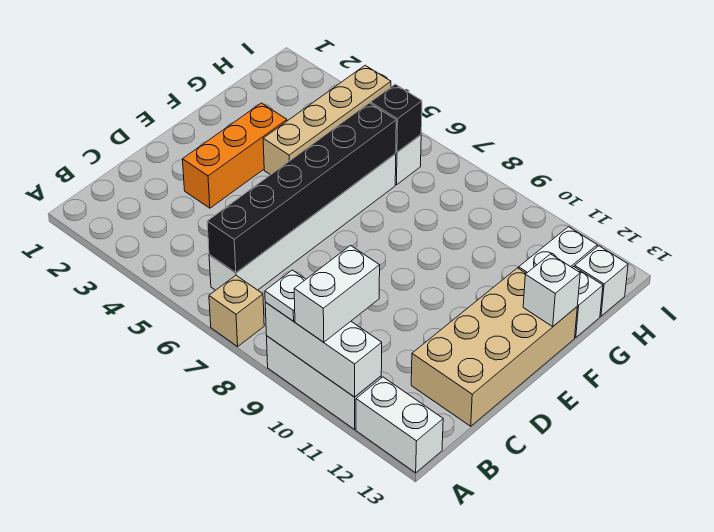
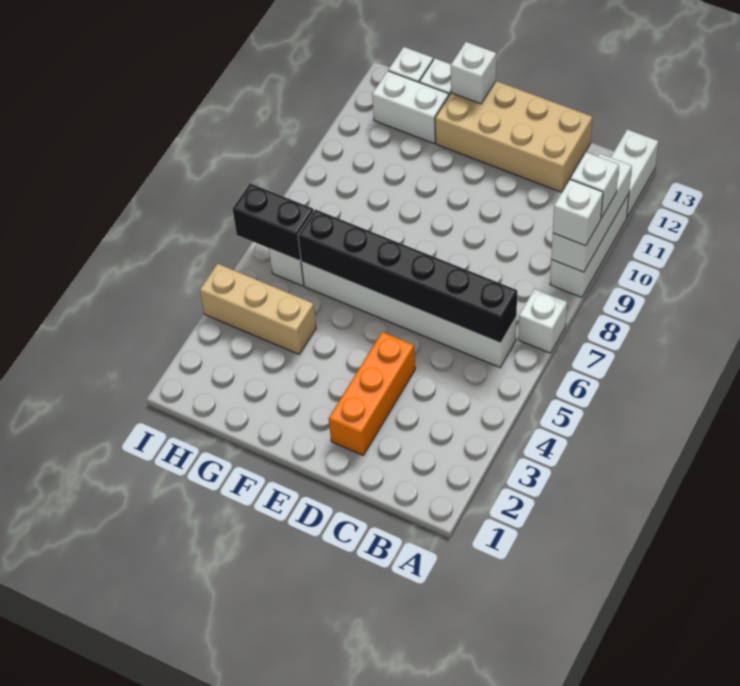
tan 1x1 brick [209,275,264,346] -> white 1x1 brick [518,289,567,353]
white 1x1 plate [265,270,306,321] -> white 1x1 brick [553,179,603,246]
white 1x2 brick [294,246,380,342] -> white 1x1 brick [570,152,619,218]
orange 1x3 brick [183,103,287,208] -> orange 1x3 brick turned to [329,332,415,455]
tan 1x4 brick [263,65,391,175] -> tan 1x3 brick [200,264,316,354]
black 1x1 brick [371,84,422,152] -> black 1x2 brick [233,183,314,261]

